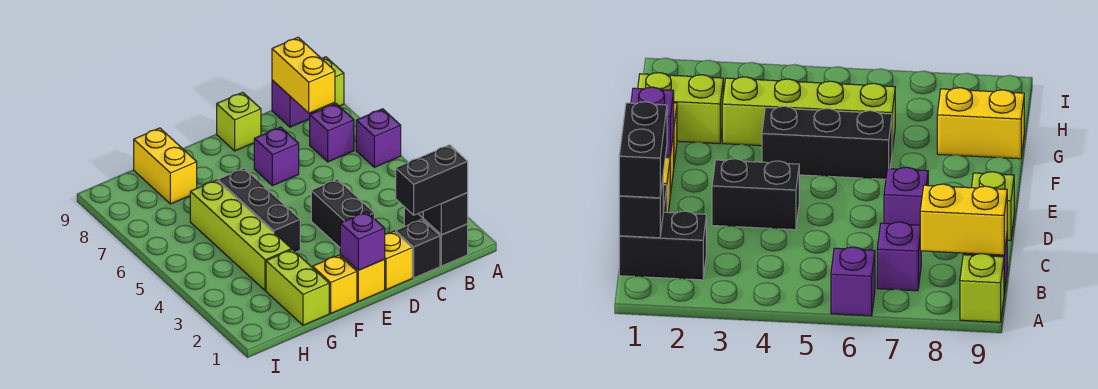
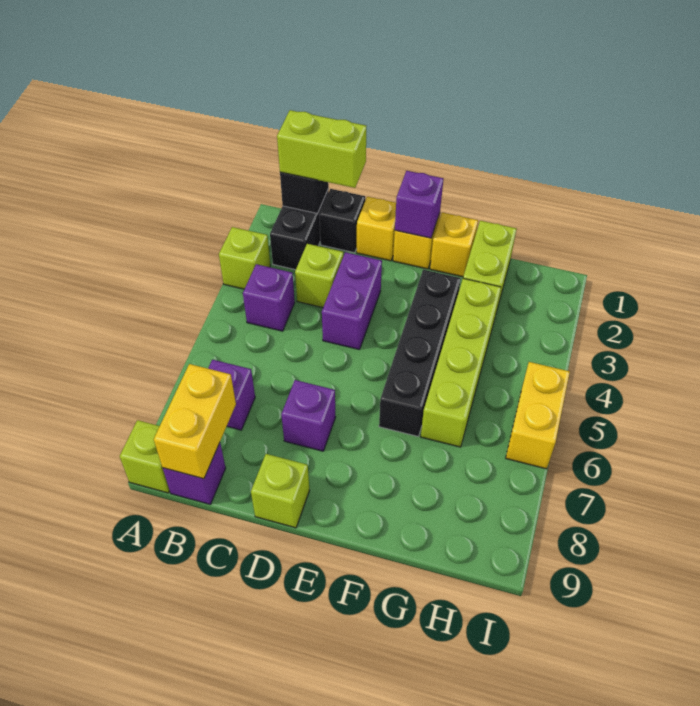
none -> lime 1x1 brick [219,227,270,289]
purple 1x1 brick [356,109,401,167] -> purple 1x1 brick moved to [243,264,295,331]
black 1x2 brick [396,145,468,215] -> lime 1x2 brick [277,110,367,188]
none -> lime 1x1 brick [295,244,343,308]
black 1x2 brick [311,179,374,247] -> purple 1x2 brick [322,252,382,350]
black 1x3 brick [218,168,300,252] -> black 1x4 brick [379,270,461,436]
yellow 1x2 brick [134,128,197,204] -> yellow 1x2 brick moved to [506,362,570,469]

